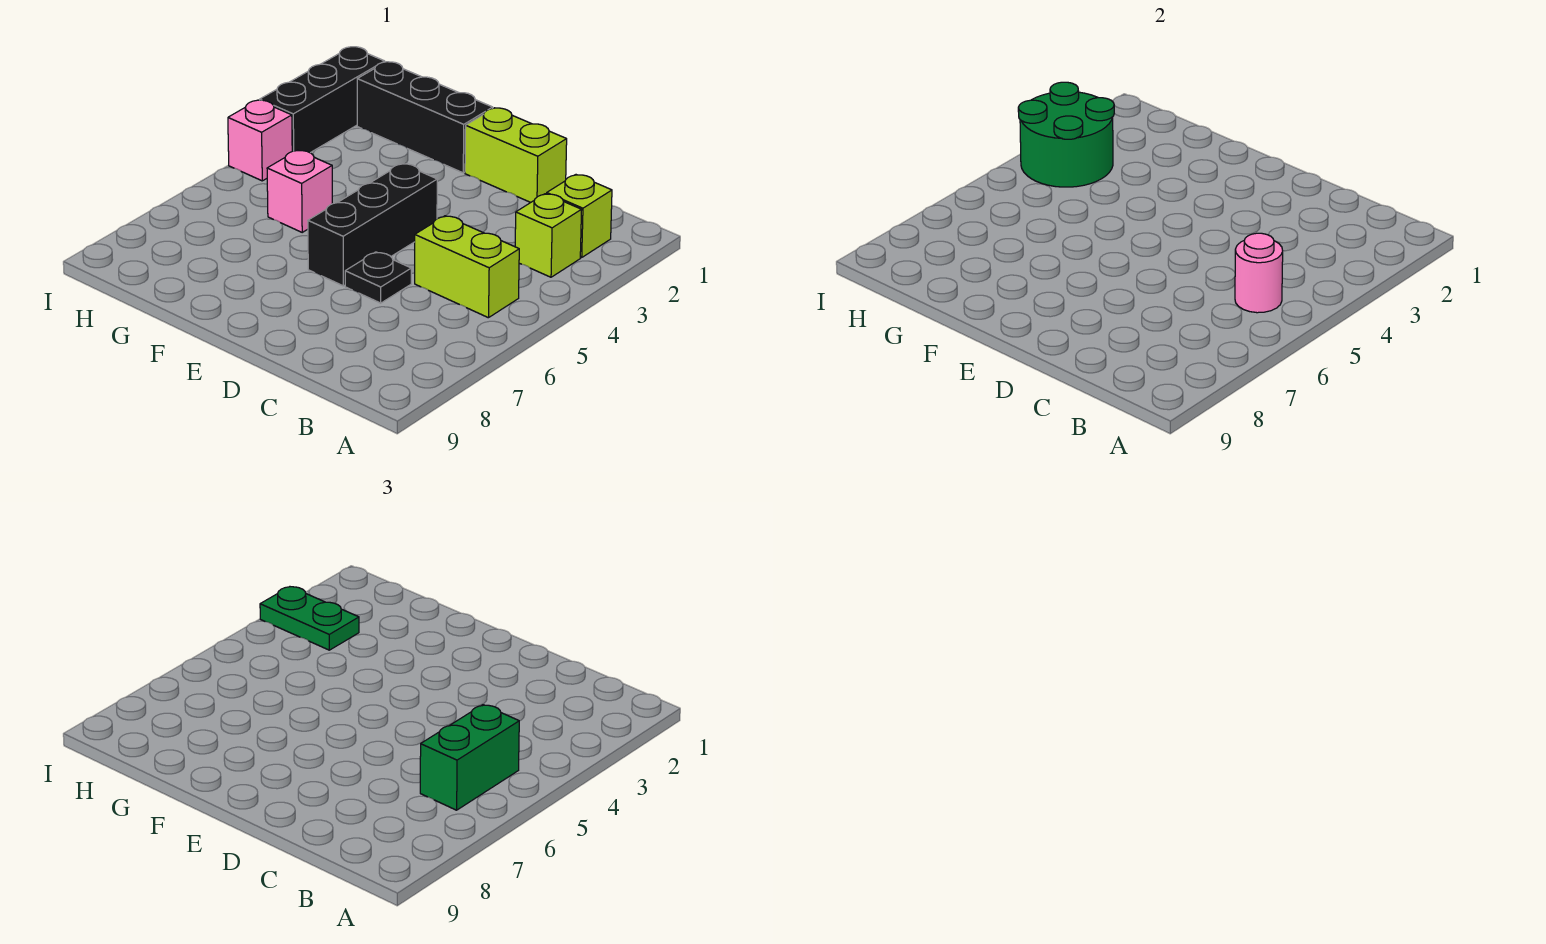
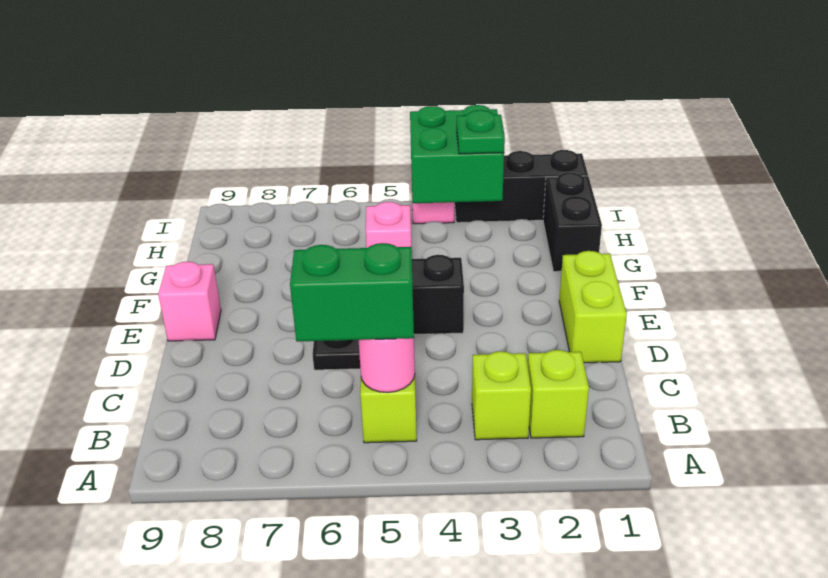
none -> pink 1x1 brick [158,262,221,341]
black 1x3 brick [357,62,493,173] -> black 1x2 brick [543,173,602,272]
green 2x2 round brick [1018,82,1114,187] -> green 2x2 brick [410,105,504,203]
green 1x2 plate [260,587,359,650] -> green 1x1 plate [457,110,505,154]

